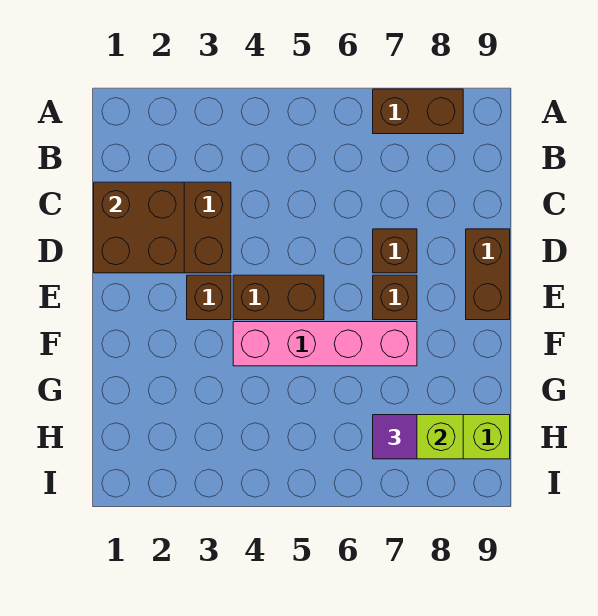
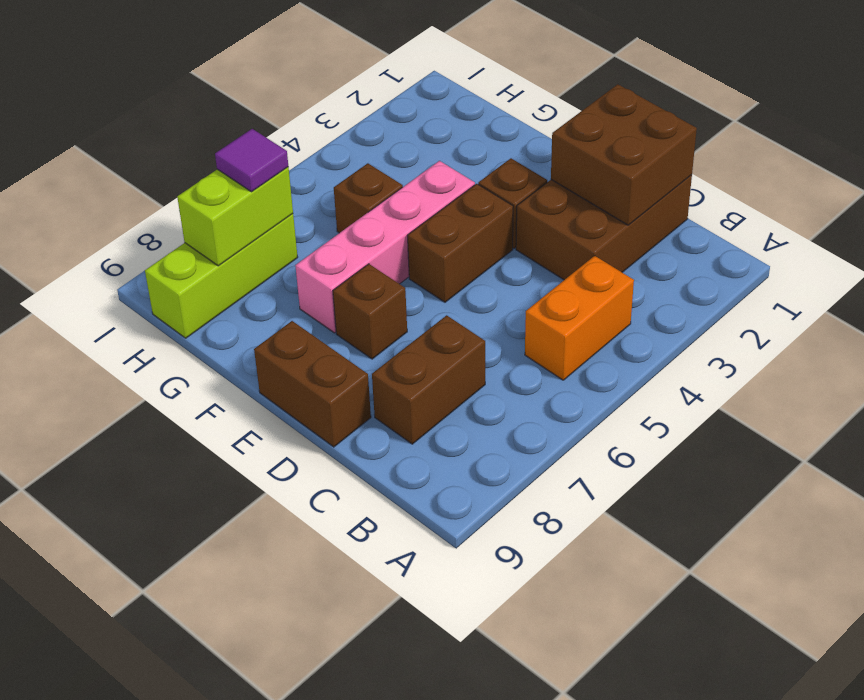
brown 1x2 brick [373,89,463,134] -> brown 1x2 brick moved to [372,315,485,444]
none -> orange 1x2 brick [525,256,634,380]
brown 1x1 brick [373,229,417,273] -> brown 1x1 brick moved to [334,163,403,233]

